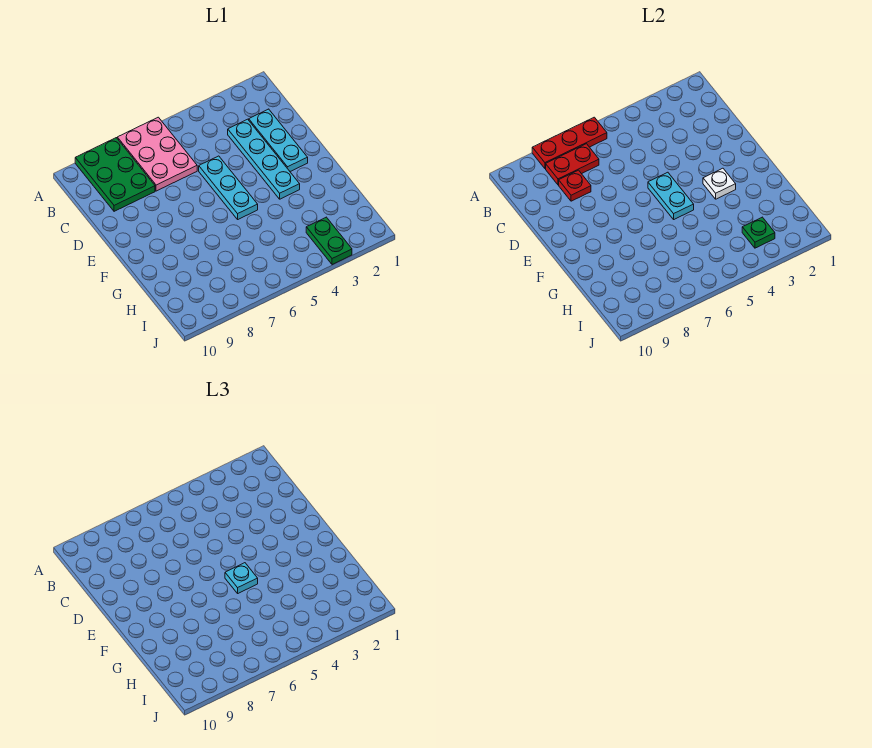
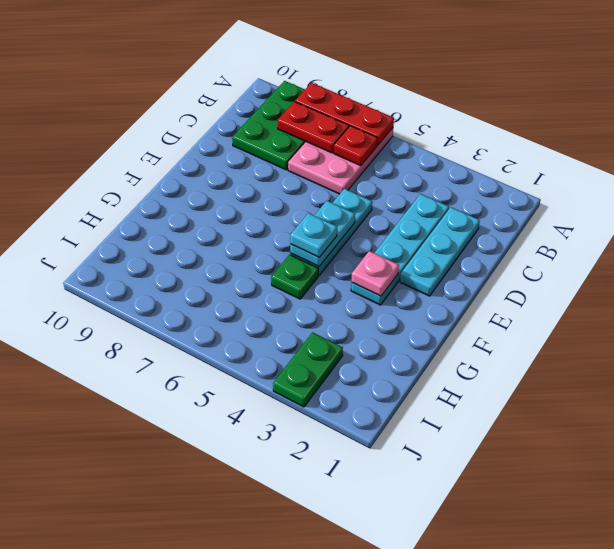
red 1x1 plate [559,170,591,201] -> red 1x1 plate moved to [334,126,377,166]
white 1x1 plate [703,168,736,199] -> pink 1x1 plate [351,251,399,296]
green 1x1 plate [742,217,775,248] -> green 1x1 plate moved to [271,255,318,299]

